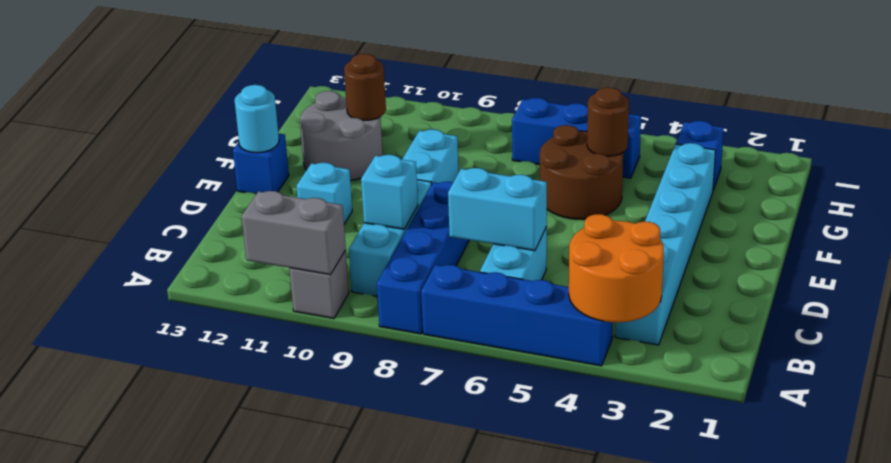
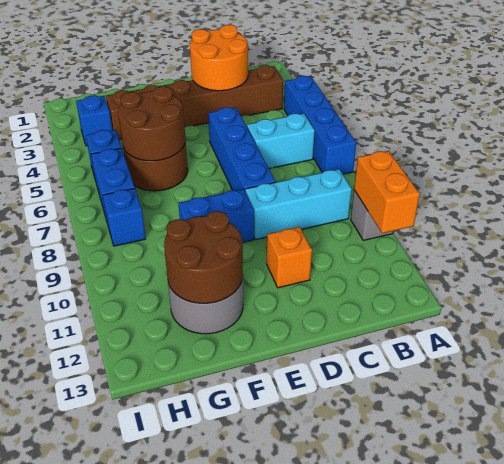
orange 2x2 round brick [569,214,664,322] -> orange 2x2 round brick moved to [190,25,248,91]
blue 1x4 brick [377,182,469,334] -> blue 1x4 brick turned to [208,107,276,191]
grey 1x2 brick [242,191,346,275] -> orange 1x2 brick [354,151,420,233]
cyan 1x6 brick [615,143,716,345] -> brown 1x6 brick [106,65,283,140]
cyan 1x2 brick [448,168,547,251] -> none
cyan 1x1 brick [361,155,418,229] -> none
cyan 1x1 brick [297,163,352,224] -> orange 1x1 brick [267,227,312,288]
cyan 1x2 brick [402,129,458,184] -> blue 1x2 brick [179,189,254,243]
blue 1x1 brick [233,133,289,194] -> blue 1x1 brick moved to [103,188,146,246]
cyan 1x1 round brick [234,85,279,153] -> none
brown 1x1 round brick [587,87,629,156] -> brown 2x2 round brick [118,86,185,161]
brown 1x1 round brick [344,54,386,120] -> brown 2x2 round brick [164,211,243,303]

